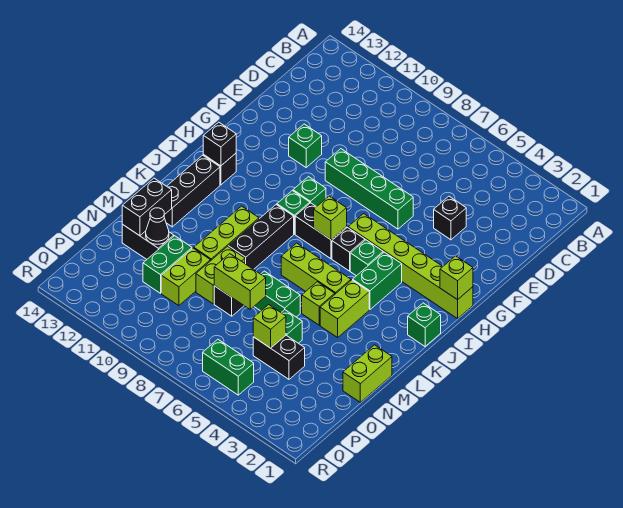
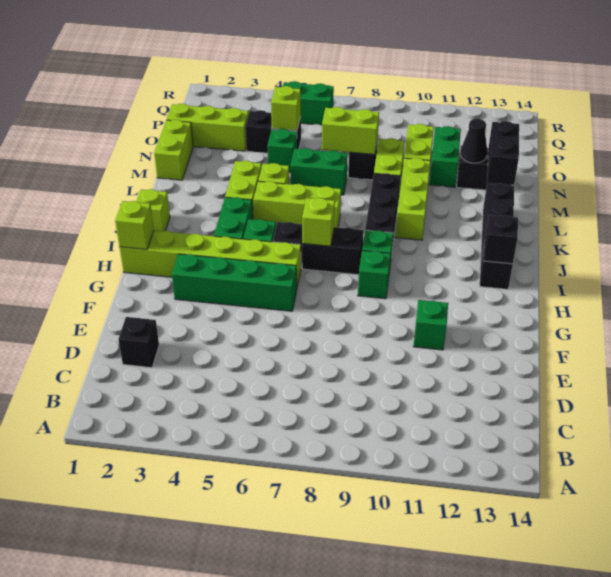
black 1x1 brick [434,196,466,240] -> black 1x1 brick moved to [118,317,159,368]
green 1x4 brick [325,149,413,229] -> green 1x4 brick moved to [172,254,297,311]
green 1x1 brick [408,303,441,346] -> lime 1x1 brick [136,189,170,231]
none -> lime 1x3 brick [166,104,249,151]

